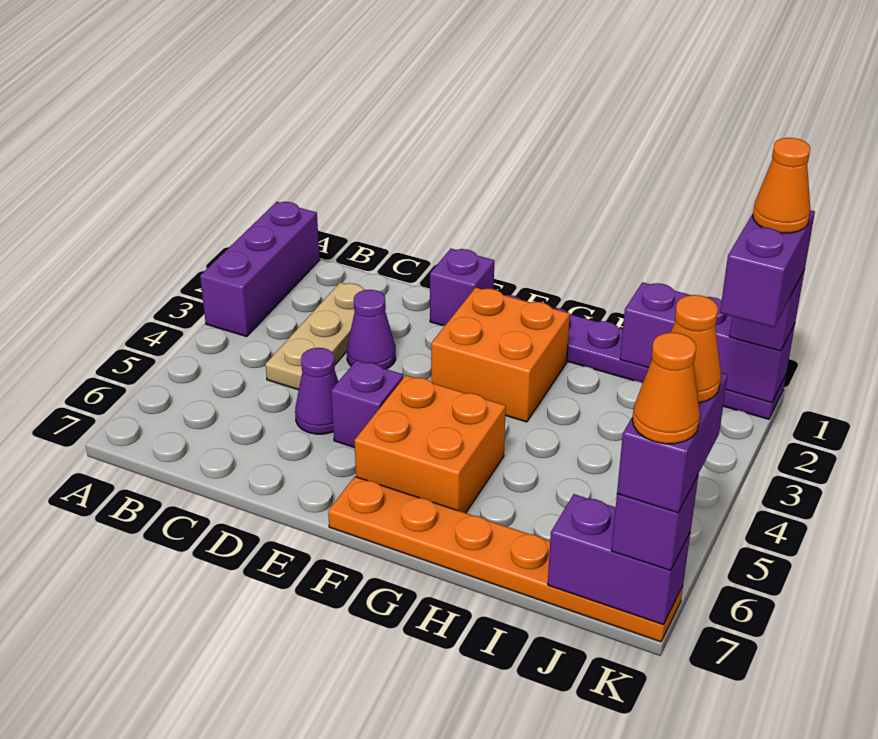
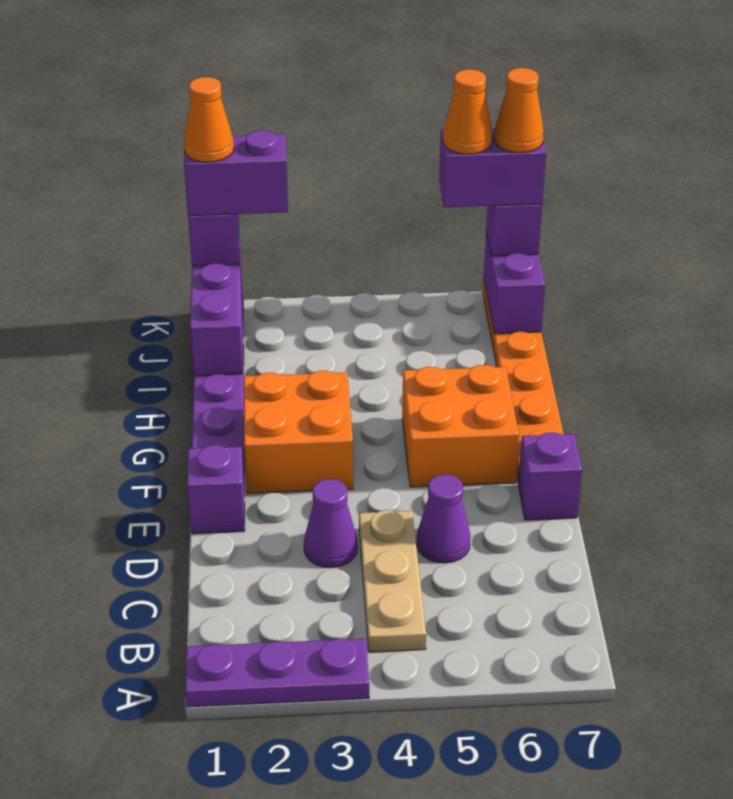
purple 1x3 brick [200,202,320,337] -> purple 1x3 plate [185,639,369,707]
tan 1x3 plate [265,282,365,390] -> tan 1x3 plate turned to [359,510,426,652]
purple 1x1 brick [331,360,403,448] -> purple 1x1 brick moved to [518,432,582,520]

